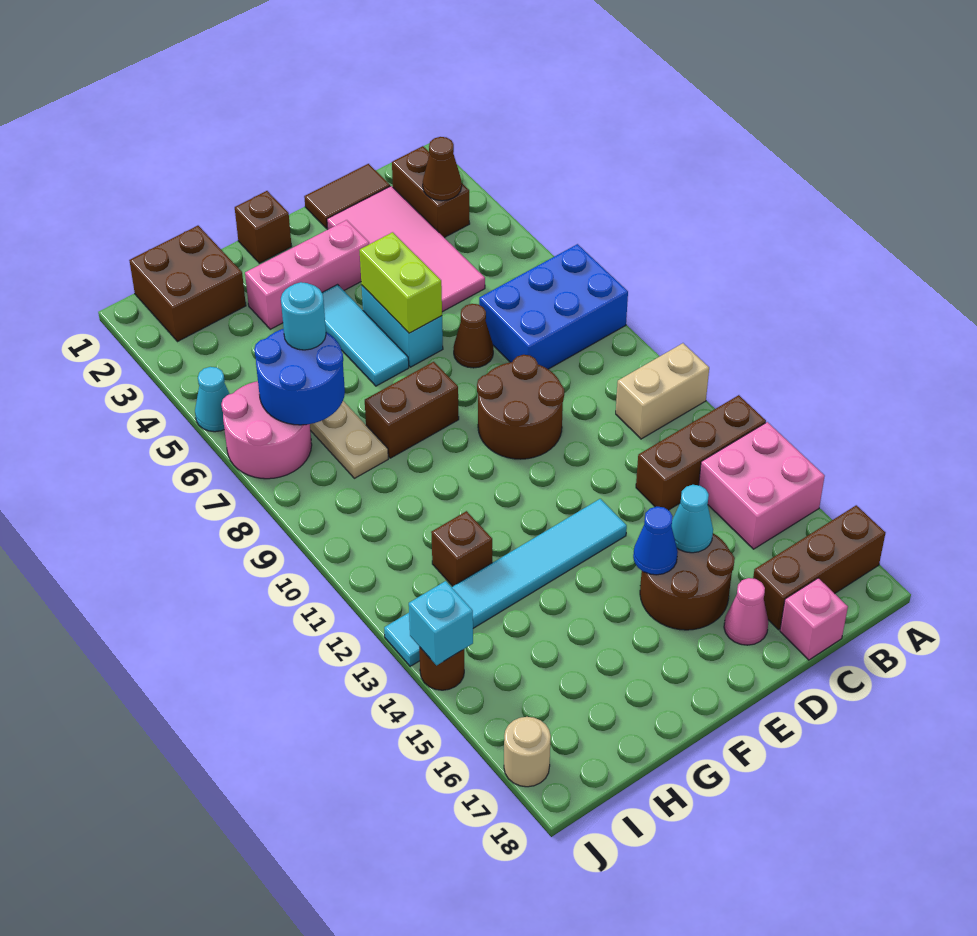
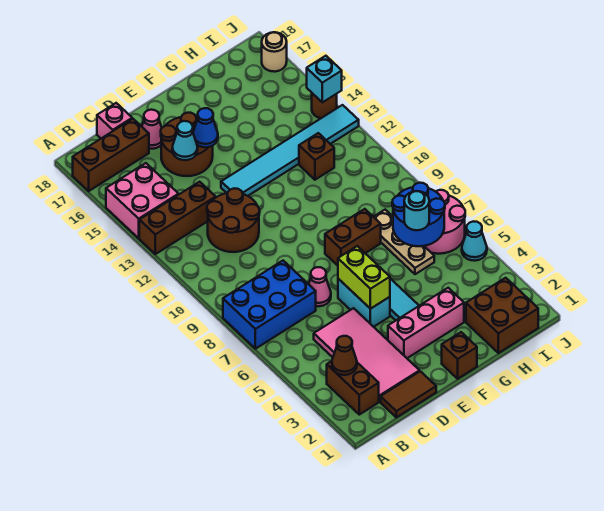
tan 1x2 brick [616,343,709,439] -> none
brown 1x1 cone [454,304,493,368] -> pink 1x1 cone [309,267,331,306]
brown 2x2 round brick [477,355,564,459] -> brown 2x2 round brick moved to [207,188,260,252]

